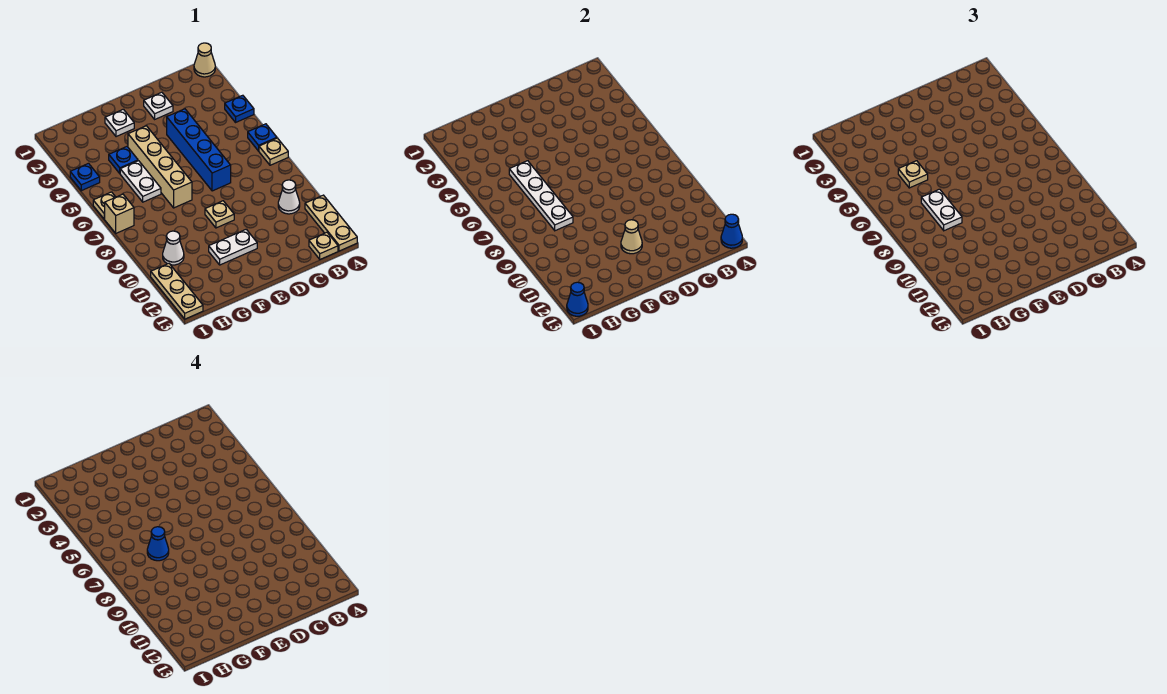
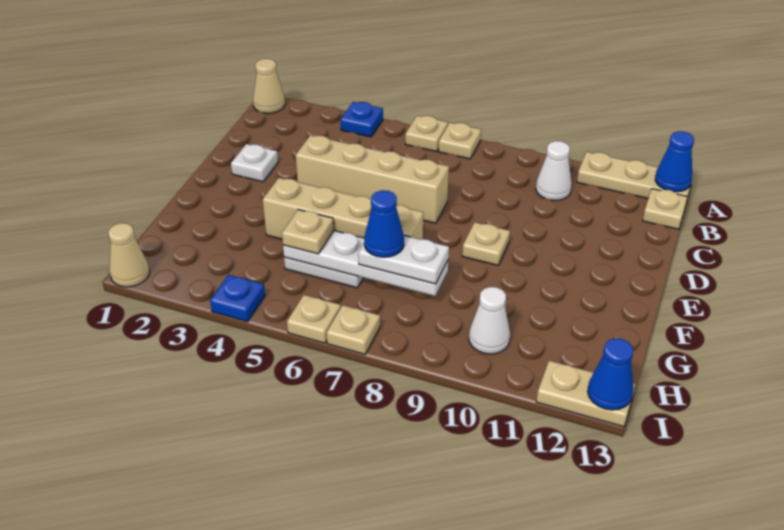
blue 1x1 plate [248,124,277,151] -> tan 1x1 plate [405,116,448,152]
blue 1x4 brick [167,109,231,191] -> tan 1x4 brick [296,135,449,223]
white 1x2 plate [209,229,257,265] -> none
tan 1x1 cone [621,220,642,254] -> tan 1x1 cone moved to [108,223,150,287]
white 1x1 plate [105,109,134,137] -> none
blue 1x1 plate [109,147,138,173] -> none
tan 1x1 brick [104,194,134,233] -> tan 1x1 plate [326,305,380,354]
tan 1x3 plate [151,264,203,319] -> tan 1x2 plate [536,361,636,427]

